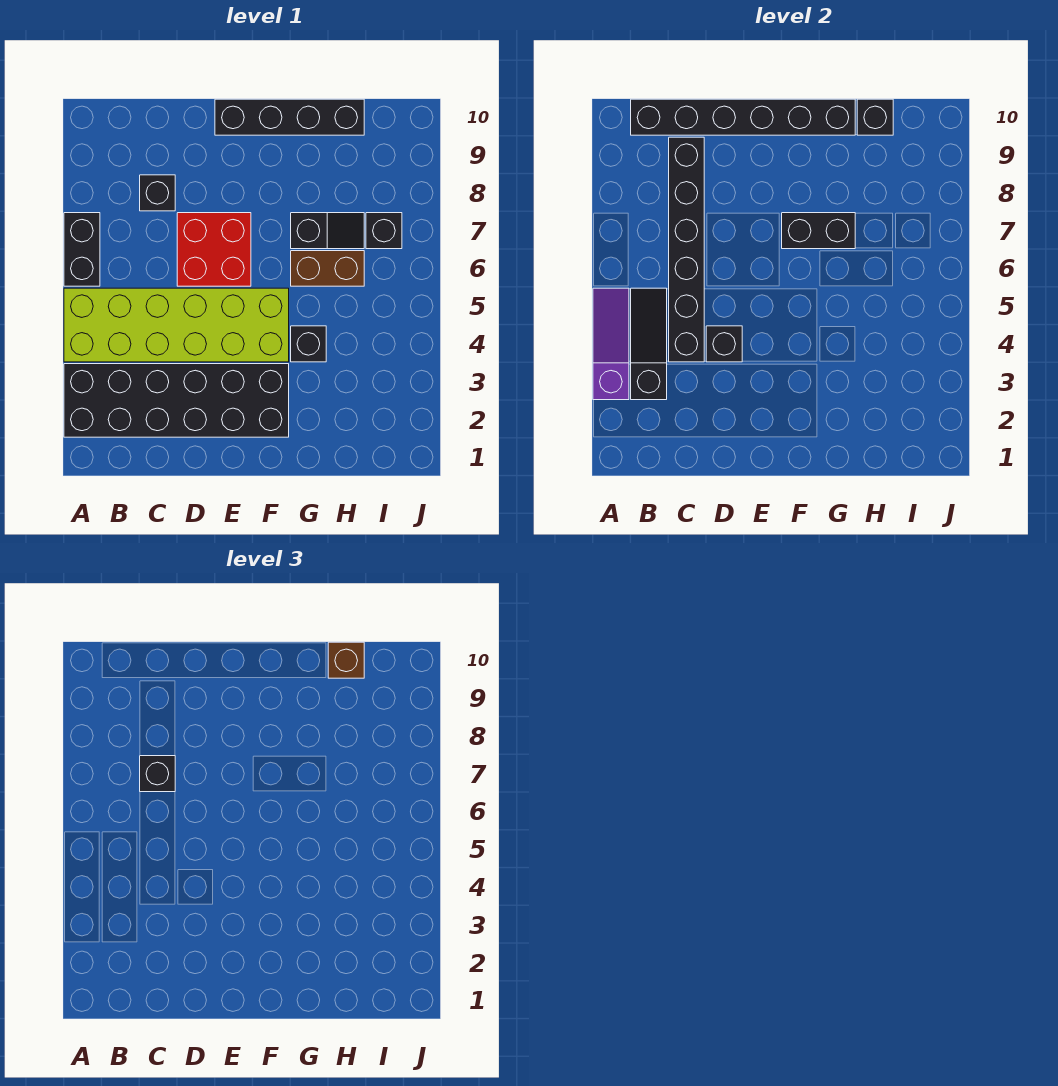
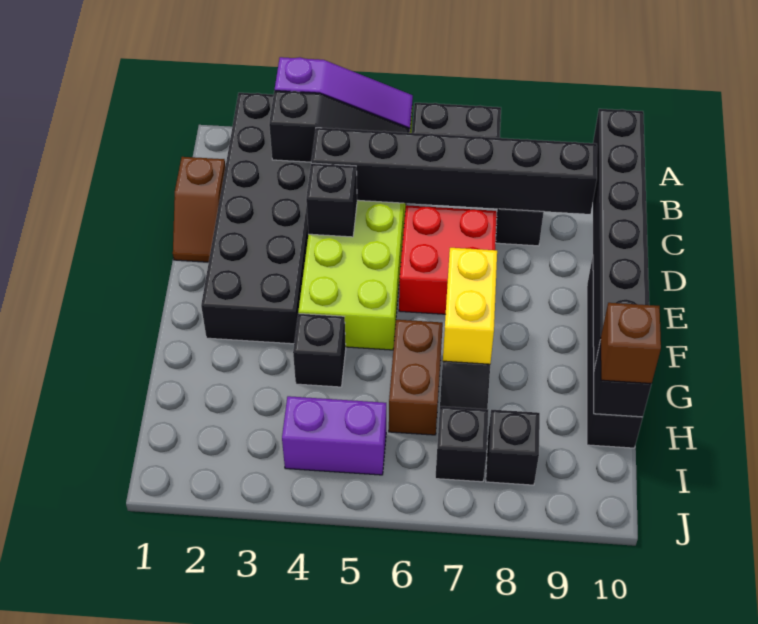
none -> brown 1x2 slope [173,157,226,262]
black 1x1 brick [140,756,175,792] -> black 1x1 brick moved to [486,410,540,485]
black 1x2 brick [782,213,855,249] -> yellow 1x2 brick [443,248,497,364]
none -> purple 1x2 brick [282,396,386,475]

